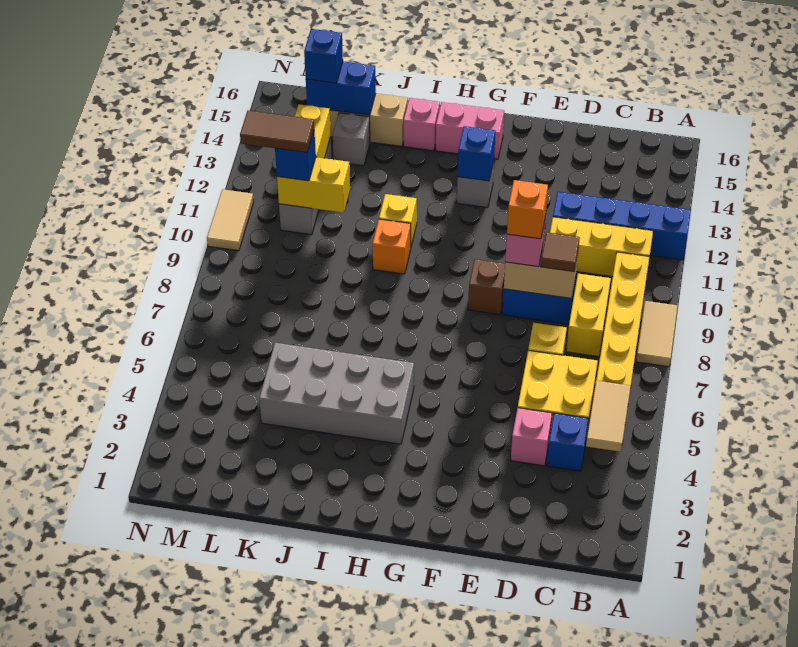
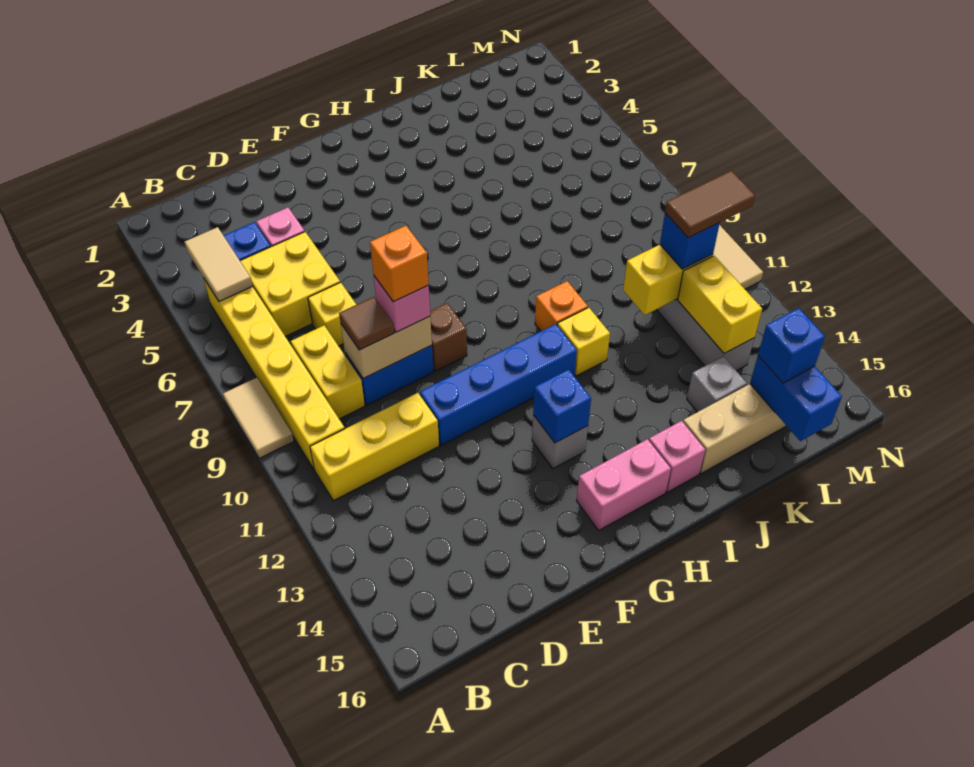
blue 1x4 brick [553,192,691,260] -> blue 1x4 brick moved to [420,324,577,445]
grey 2x4 brick [259,343,414,444] -> none
blue 1x2 brick [306,62,376,115] -> blue 1x2 brick turned to [750,356,842,441]

